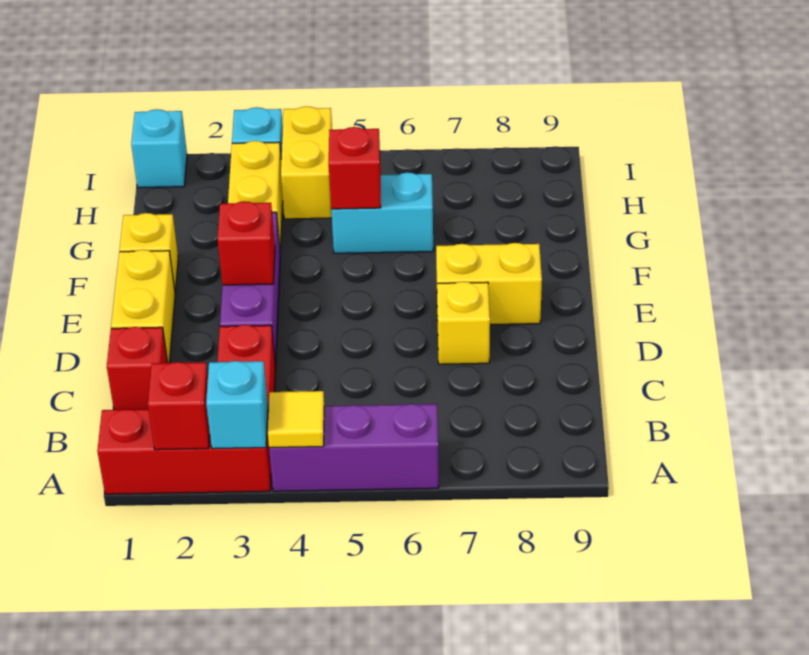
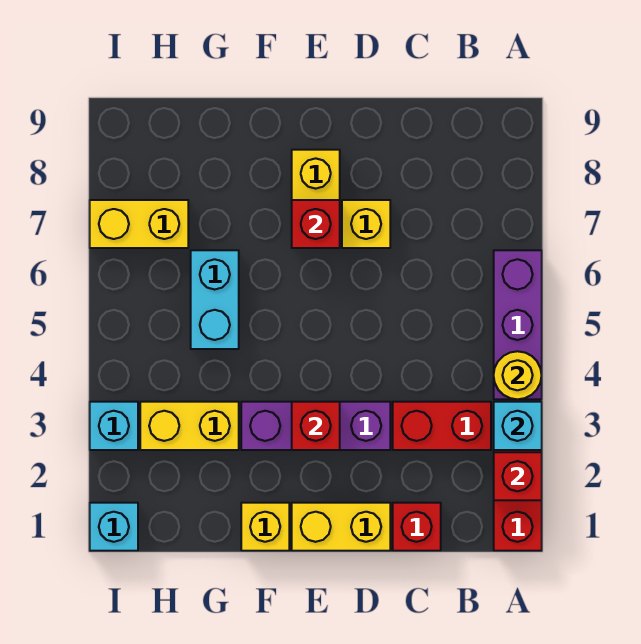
yellow 1x1 tile [268,391,324,448] -> yellow 1x1 round brick [494,351,542,399]
red 1x1 brick [329,127,381,209] -> red 1x1 brick moved to [292,200,340,248]
yellow 1x2 brick [281,106,332,219] -> yellow 1x2 brick moved to [90,200,188,248]

